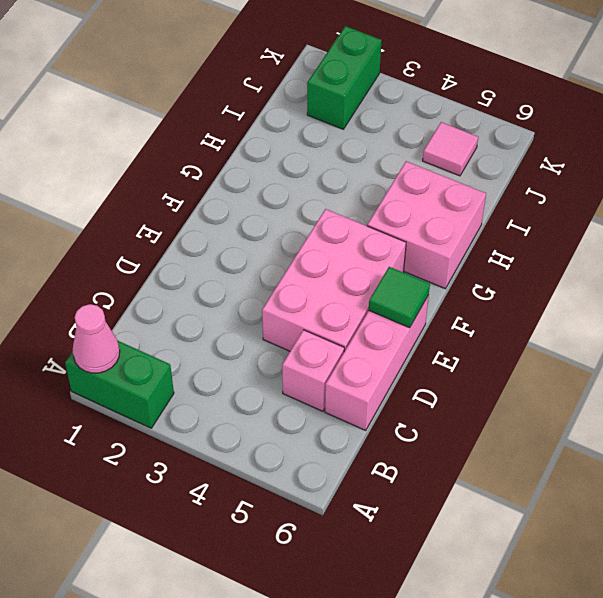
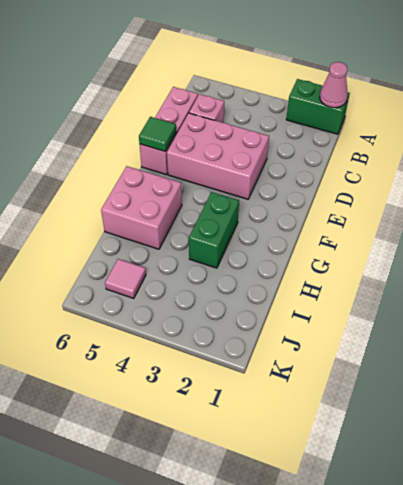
pink 2x3 brick [262,209,406,351] -> pink 2x3 brick turned to [167,113,269,199]
green 1x2 brick [307,26,382,129] -> green 1x2 brick moved to [189,192,239,268]

